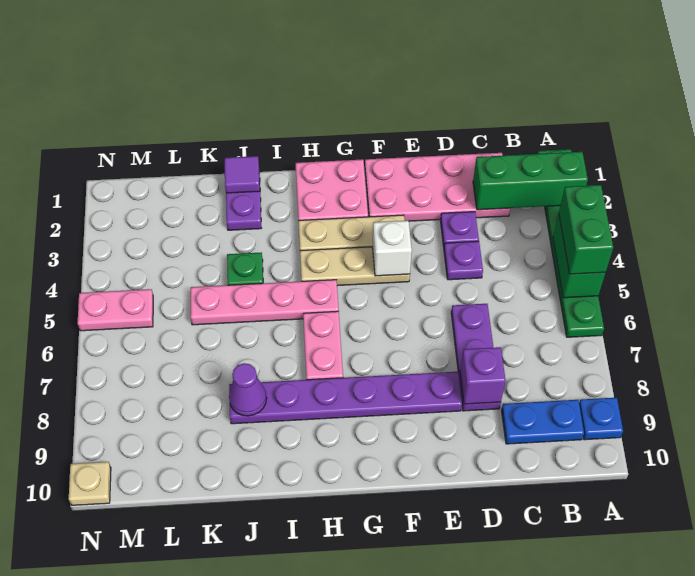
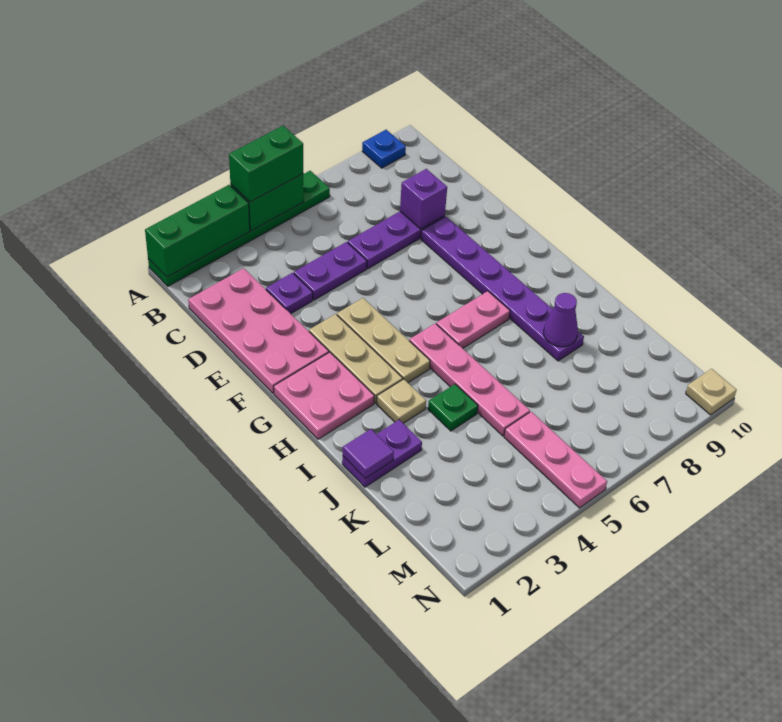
green 1x3 brick [473,152,588,210] -> green 1x3 brick turned to [145,185,250,277]
blue 1x2 plate [502,400,584,444] -> none
purple 1x1 plate [444,241,483,280] -> purple 1x2 plate [294,242,367,300]
white 1x1 brick [373,221,412,276] -> none
none -> tan 1x1 plate [377,379,426,423]
pink 1x2 plate [78,289,153,331] -> pink 1x3 plate [504,412,607,508]

